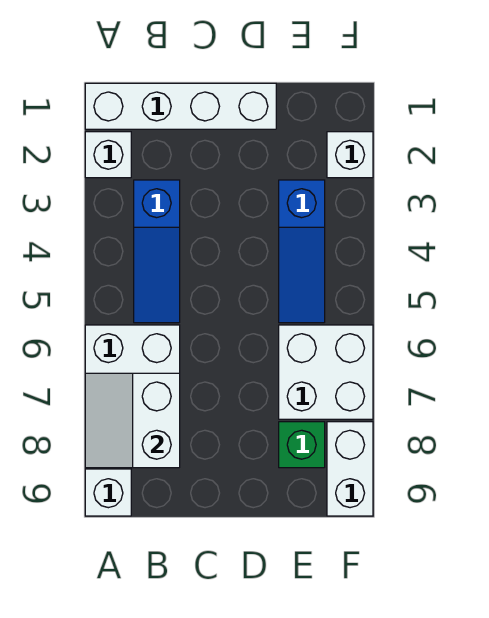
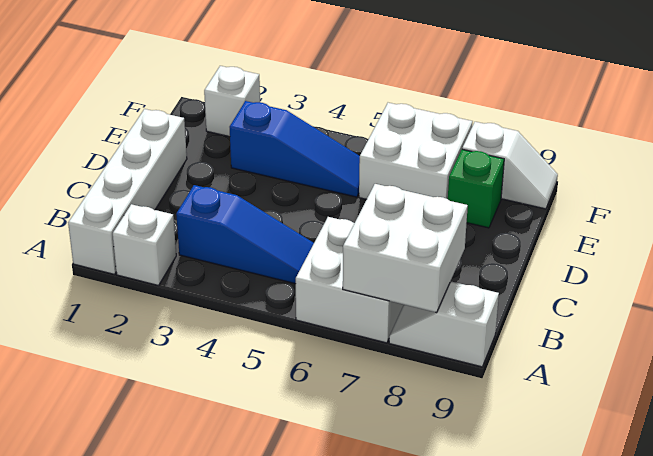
white 2x2 slope [85,373,180,468] -> white 2x2 brick [343,184,468,312]
white 1x2 brick [327,422,373,516] -> white 1x2 slope [462,122,558,209]

